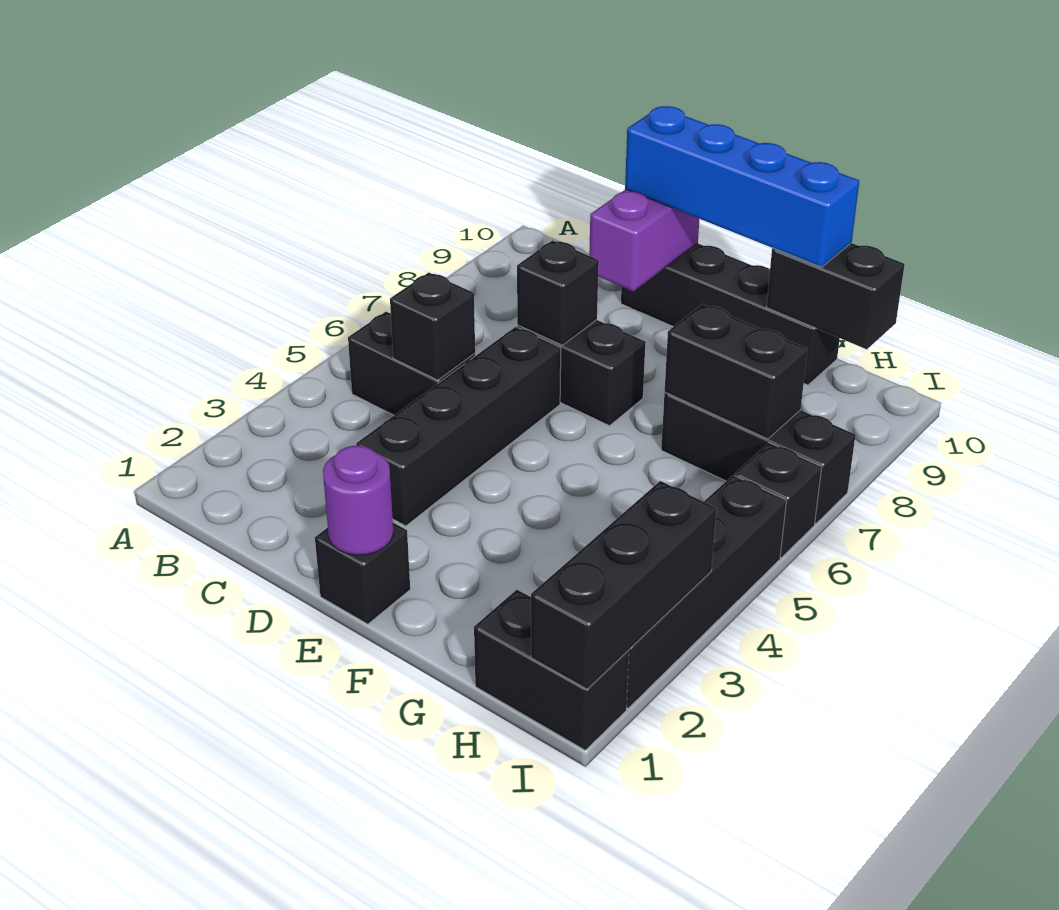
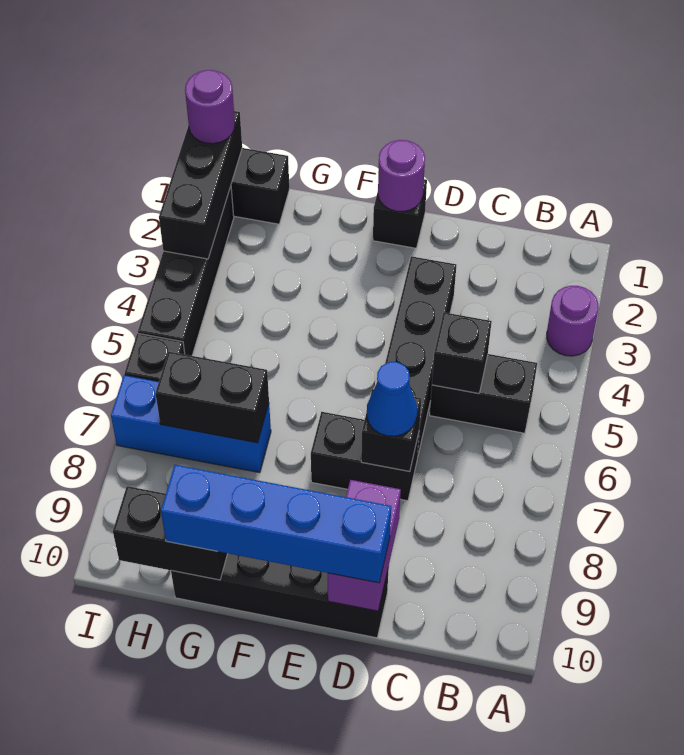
none -> purple 1x1 round brick [547,286,599,356]
none -> blue 1x1 cone [367,362,417,436]
black 1x3 brick [661,392,855,524] -> blue 1x3 brick [111,375,271,473]
none -> purple 1x1 round brick [185,70,235,144]

